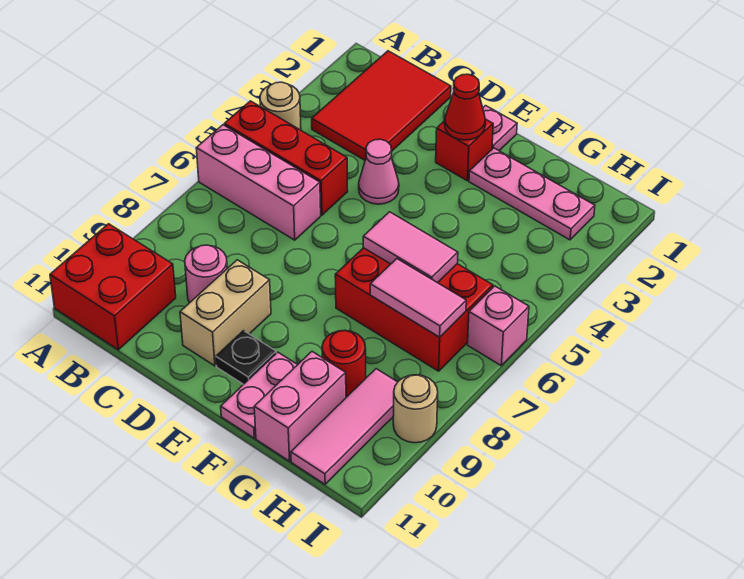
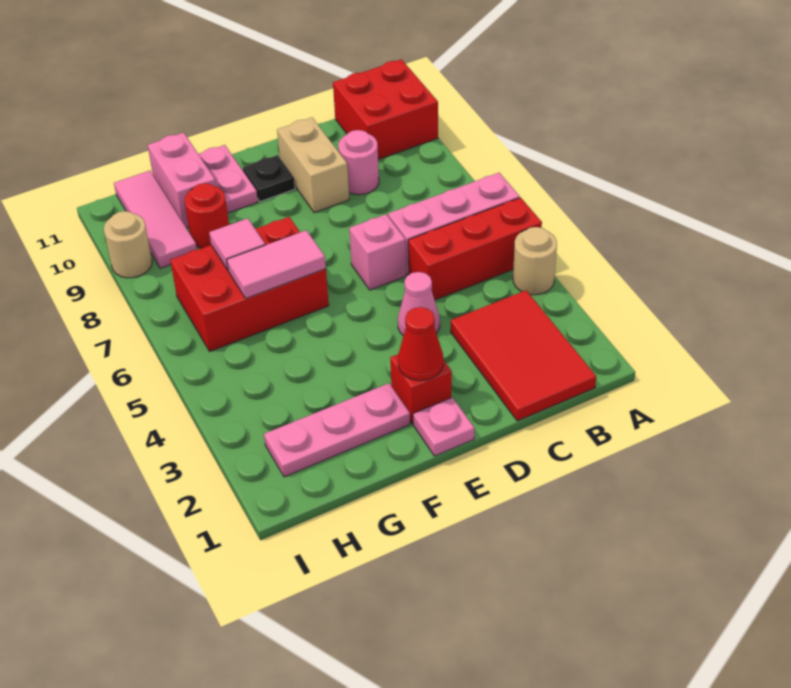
pink 1x2 tile [370,259,466,337] -> pink 1x1 tile [209,218,265,270]
pink 1x1 brick [468,286,529,365] -> pink 1x1 brick moved to [349,214,406,290]

